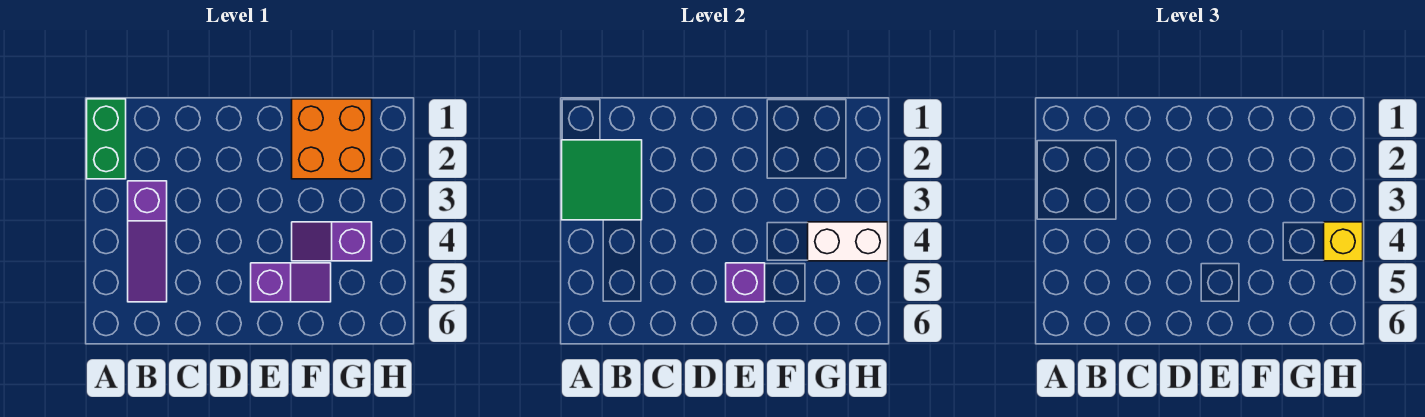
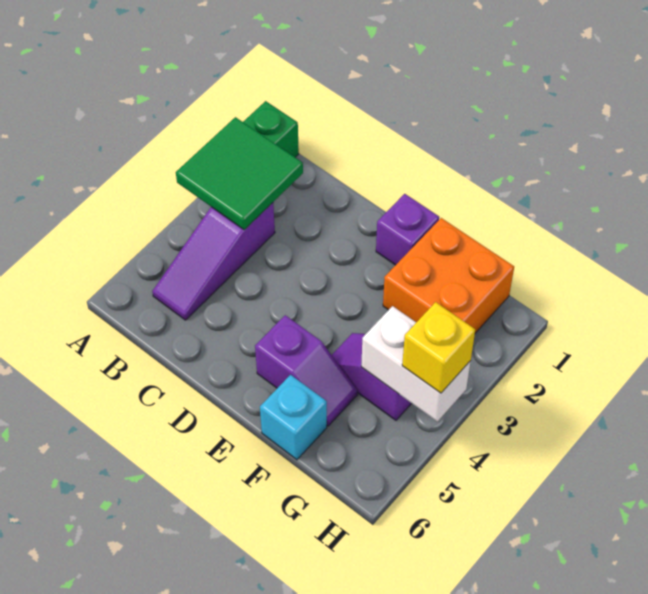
purple 1x1 brick [726,263,765,302] -> purple 1x1 brick moved to [376,194,439,265]
none -> cyan 1x1 brick [260,375,327,460]

